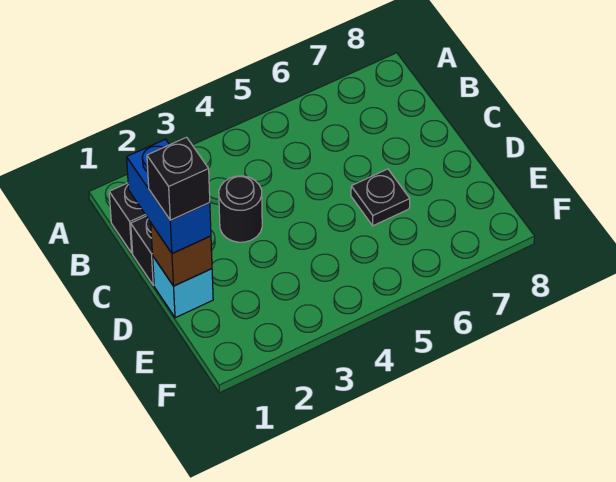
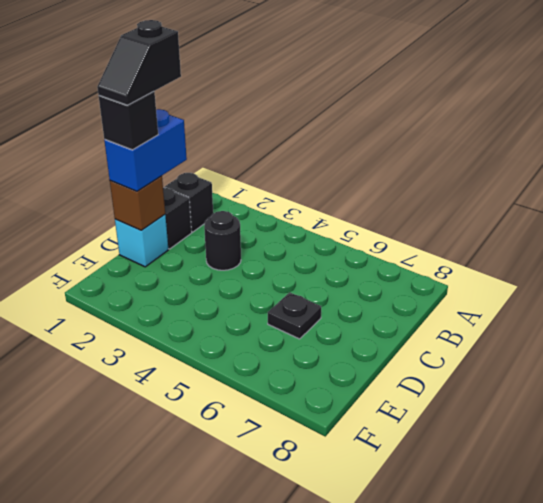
none -> black 1x2 slope [97,20,181,105]

